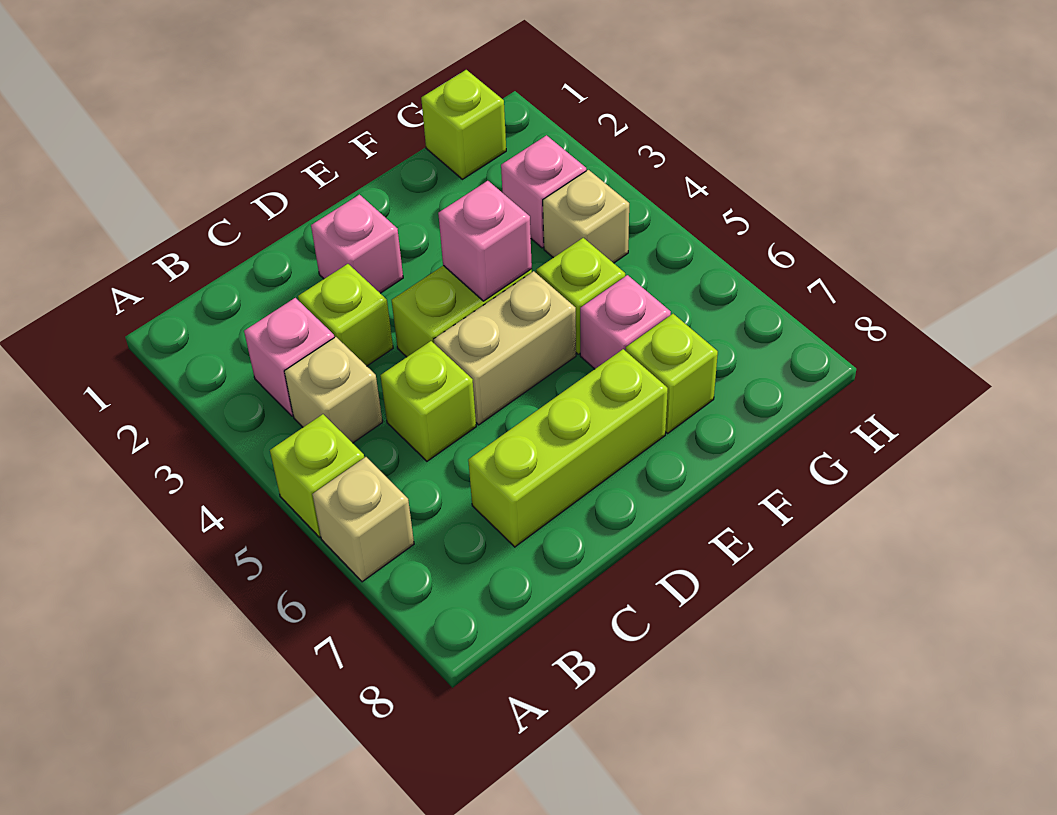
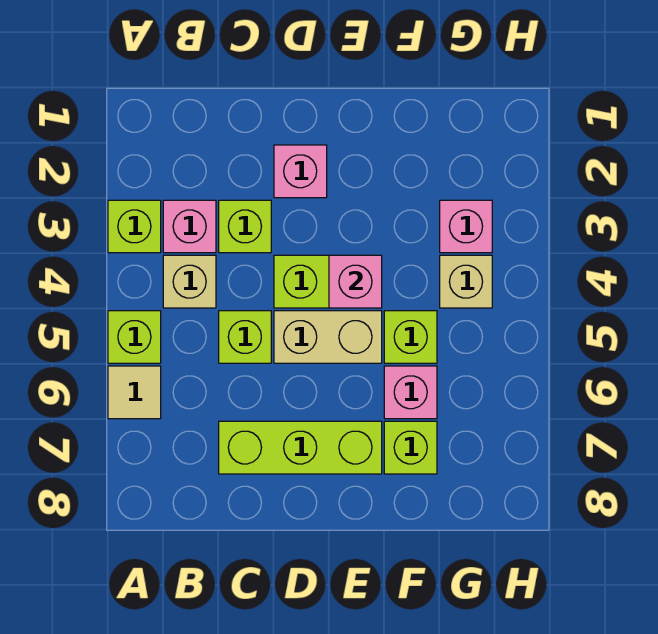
tan 1x1 brick [312,457,414,582] -> tan 1x1 tile [108,366,161,419]
lime 1x1 brick [421,70,506,179] -> lime 1x1 brick moved to [108,200,161,253]

